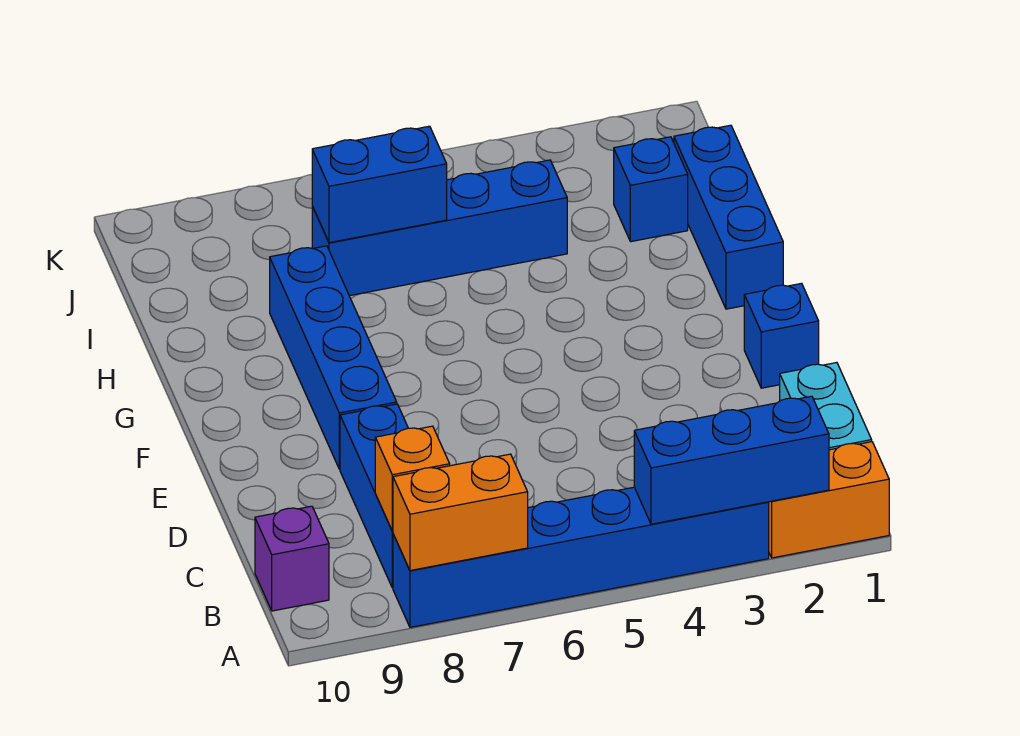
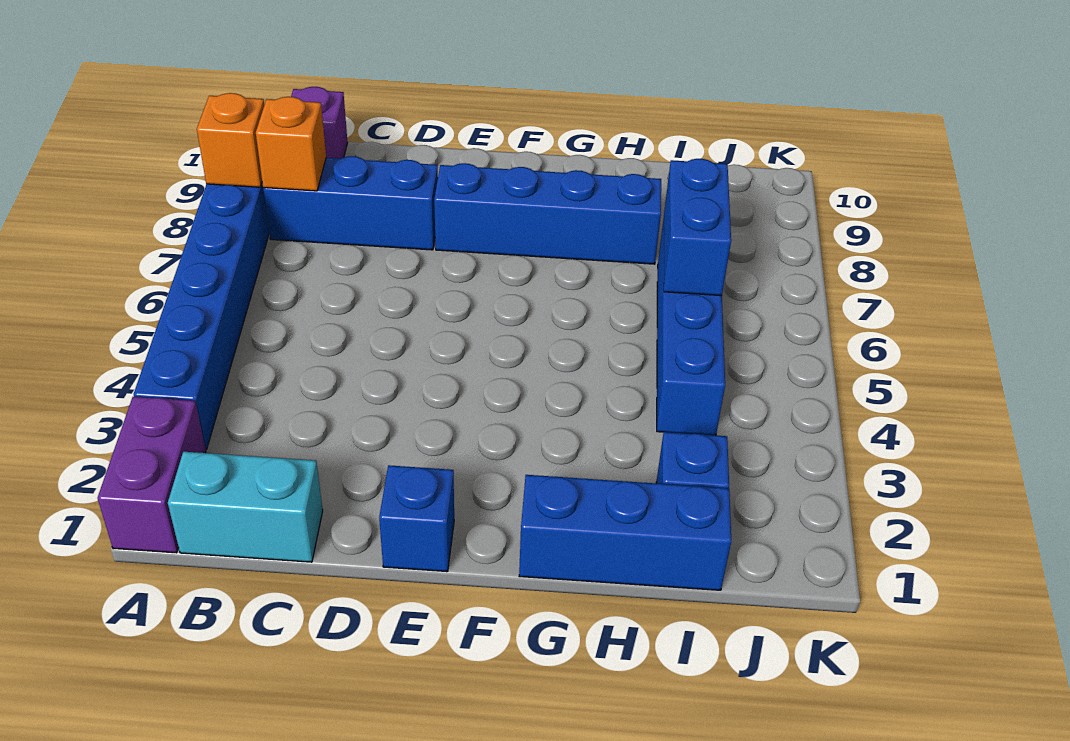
orange 1x2 brick [769,442,889,558] -> purple 1x2 brick [98,397,206,553]
blue 1x3 brick [634,396,829,524] -> none
orange 1x2 brick [393,454,528,571] -> orange 1x1 brick [197,93,264,187]

